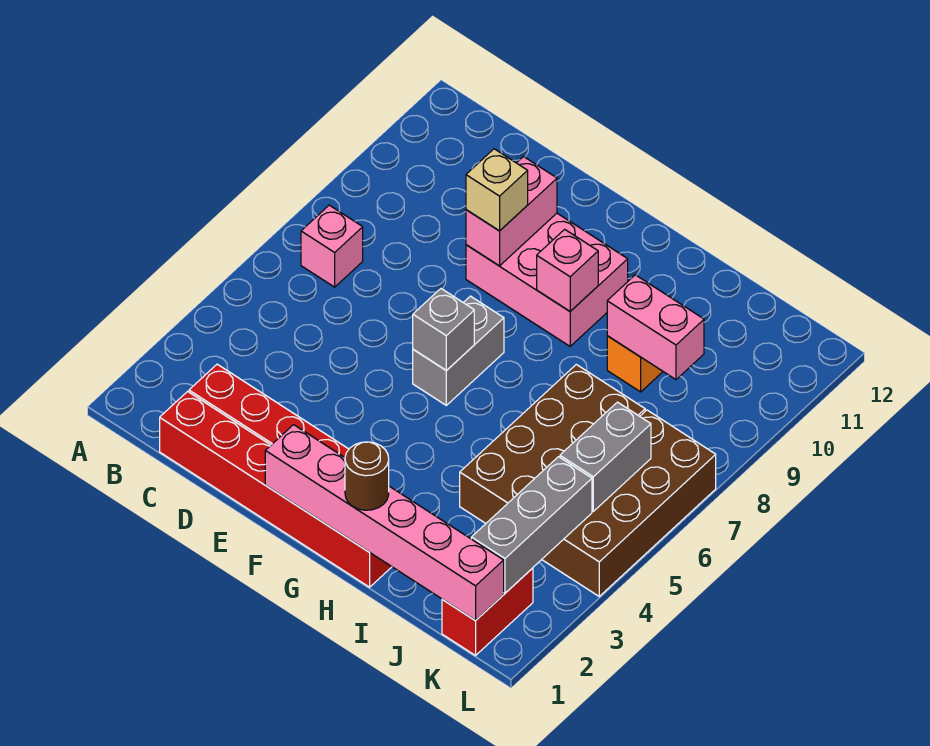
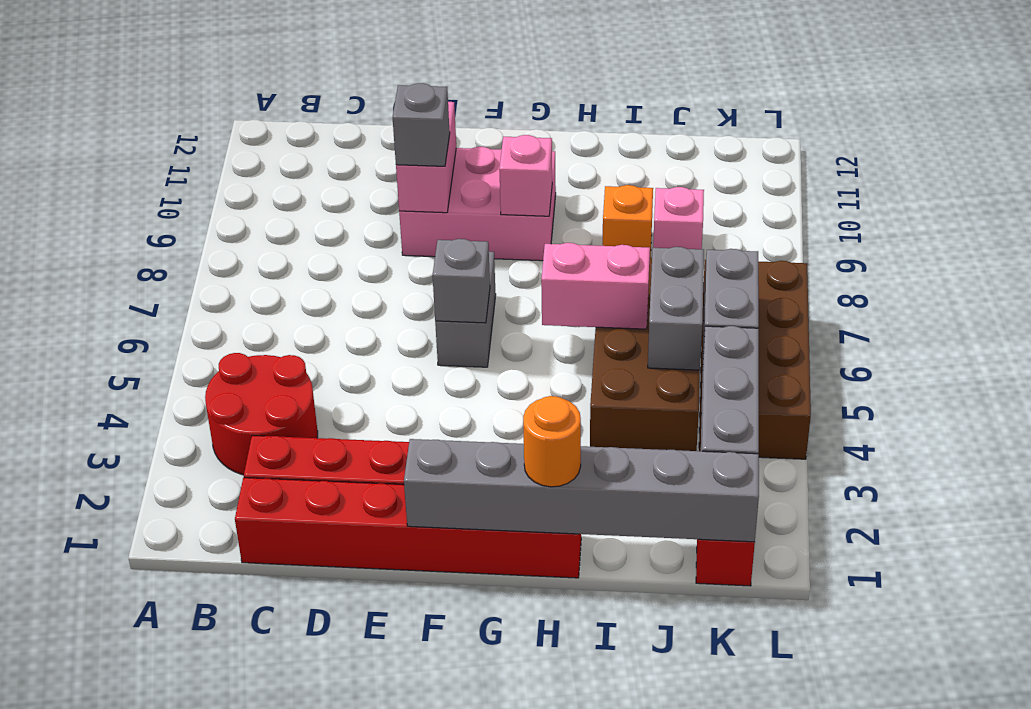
none -> red 2x2 round brick [205,353,318,475]
pink 1x1 brick [301,205,363,287] -> pink 1x1 brick moved to [653,187,704,249]
tan 1x1 brick [466,149,528,231] -> grey 1x1 brick [393,83,450,166]
pink 1x6 brick [265,425,504,621] -> grey 1x6 brick [404,439,759,542]
brown 1x1 round brick [345,442,389,510] -> orange 1x1 round brick [523,396,581,487]
pink 1x2 brick [607,275,704,379] -> pink 1x2 brick moved to [541,243,650,329]
none -> grey 1x2 brick [648,247,704,370]

